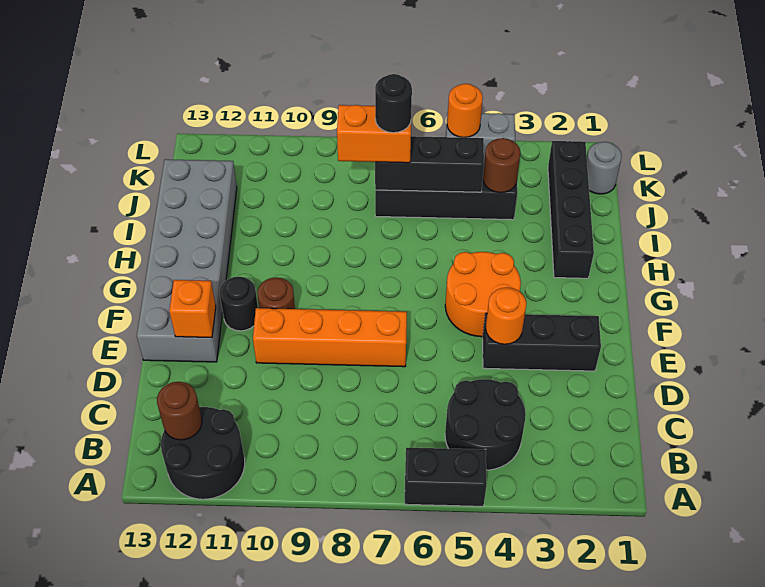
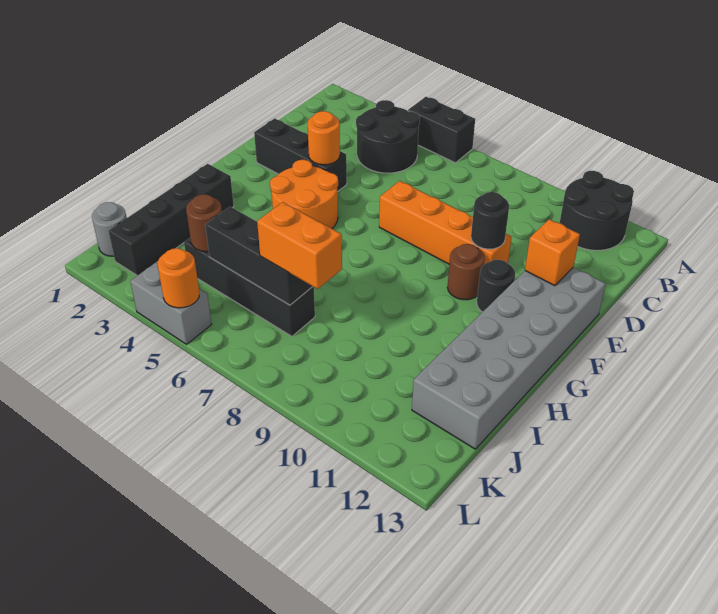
brown 1x1 round brick [157,382,202,440] -> none
black 1x1 round brick [375,74,412,133] -> black 1x1 round brick moved to [471,192,509,249]

